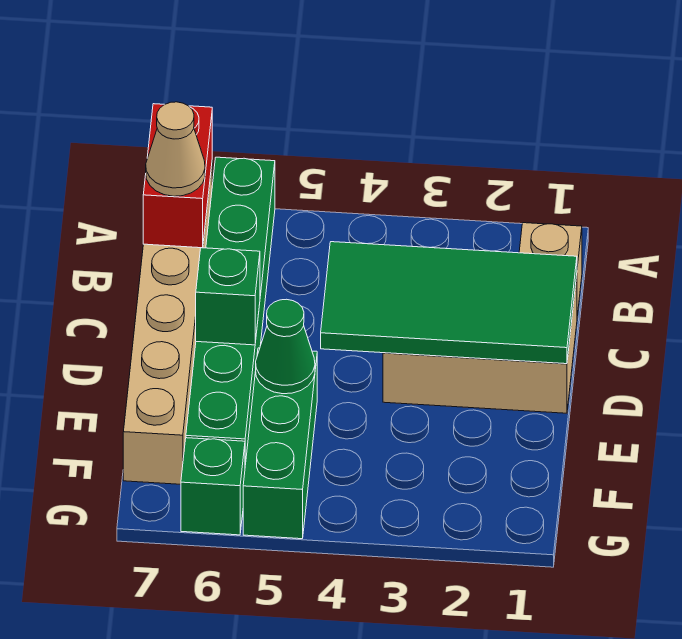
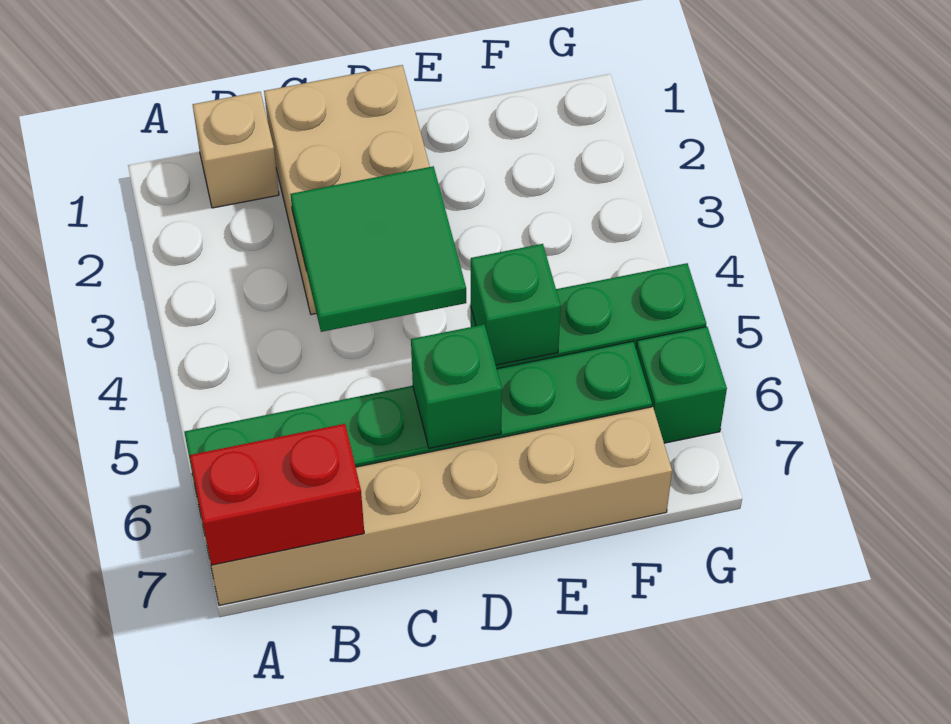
tan 1x1 cone [146,102,205,196] -> none
green 2x4 tile [321,242,577,364] -> green 2x2 tile [291,166,466,332]
green 1x1 cone [256,299,315,394] -> green 1x1 brick [471,244,561,365]

